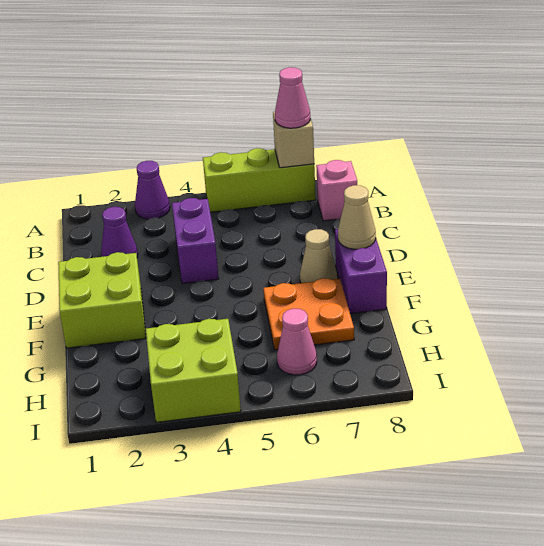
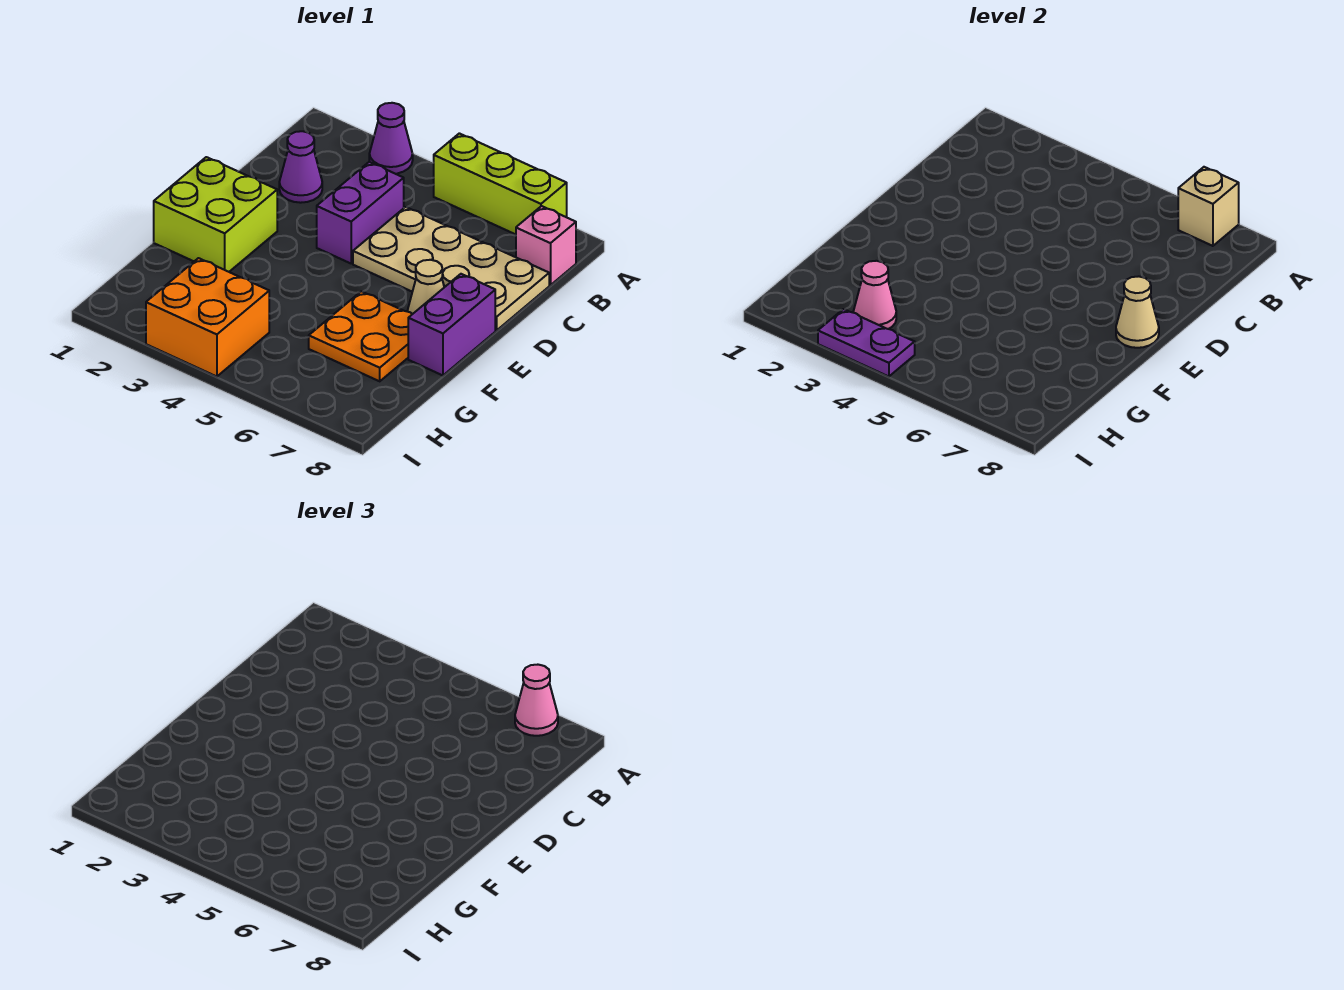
none -> tan 2x4 plate [353,207,549,330]
lime 2x2 brick [146,319,241,422] -> orange 2x2 brick [146,258,269,377]
pink 1x1 cone [277,308,317,375] -> pink 1x1 cone moved to [853,261,896,329]
none -> purple 1x2 plate [818,309,915,377]

